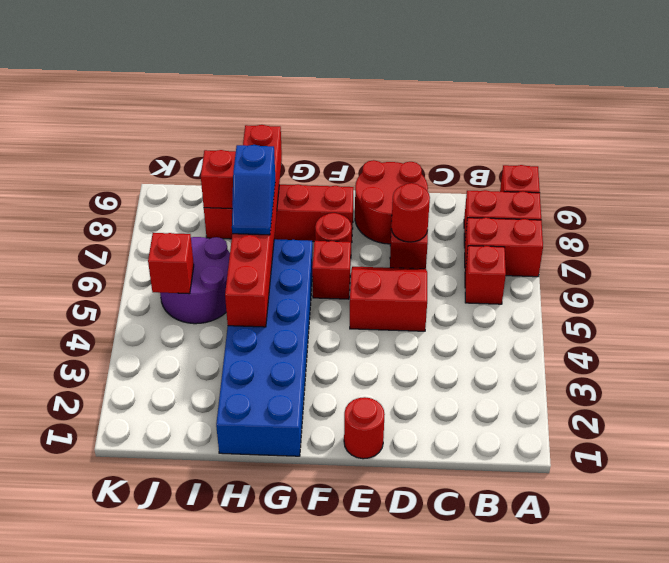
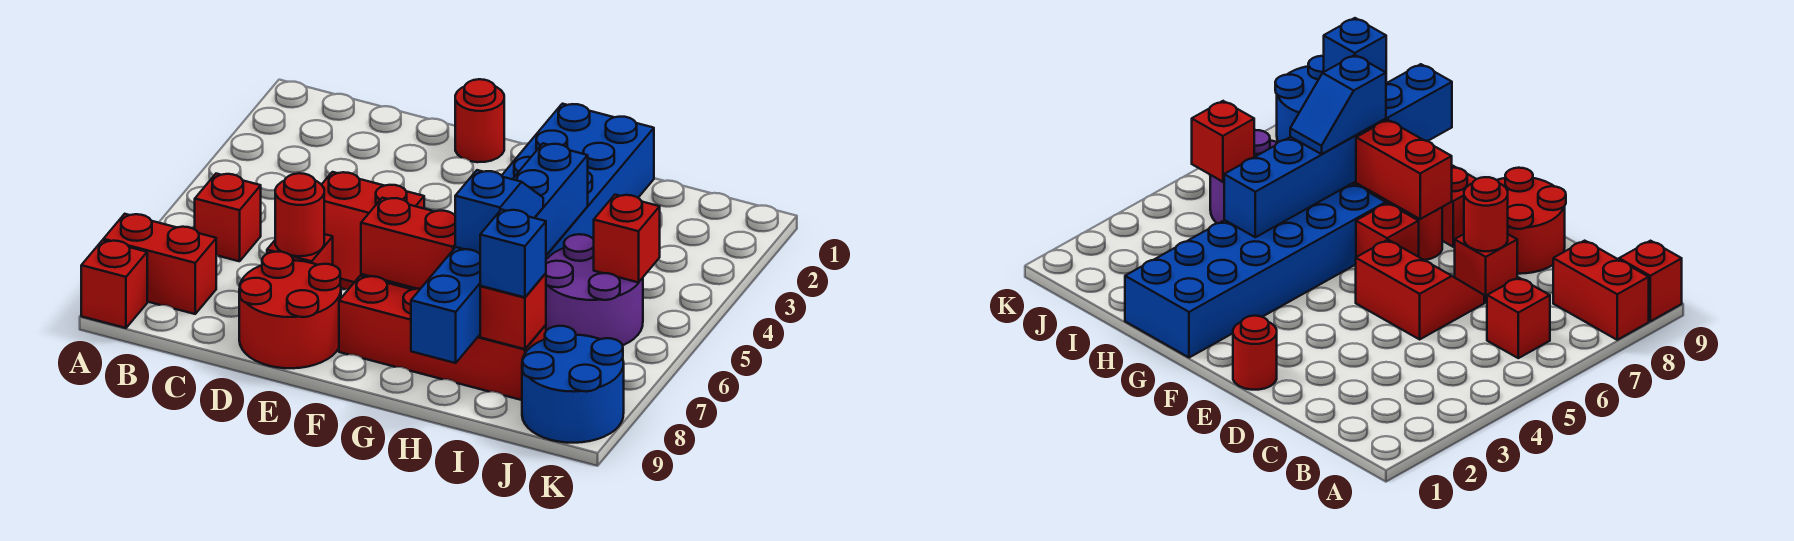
red 1x2 brick [465,218,543,277] -> red 1x2 brick moved to [361,198,455,289]
red 1x6 brick [225,125,282,327] -> blue 1x6 brick [411,143,588,363]
none -> blue 1x1 brick [480,210,546,297]
none -> blue 2x2 round brick [522,326,624,443]

